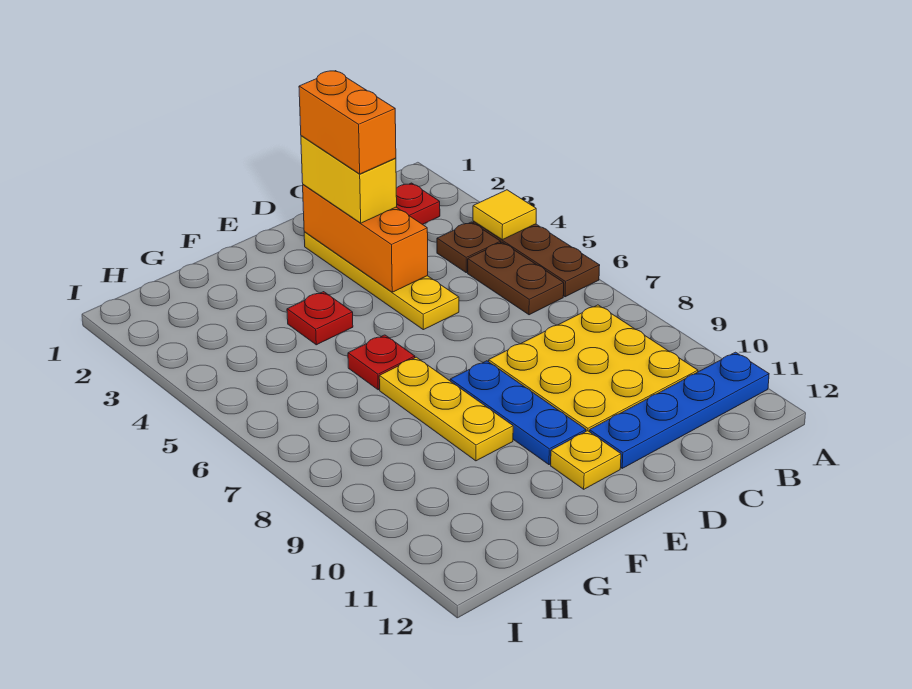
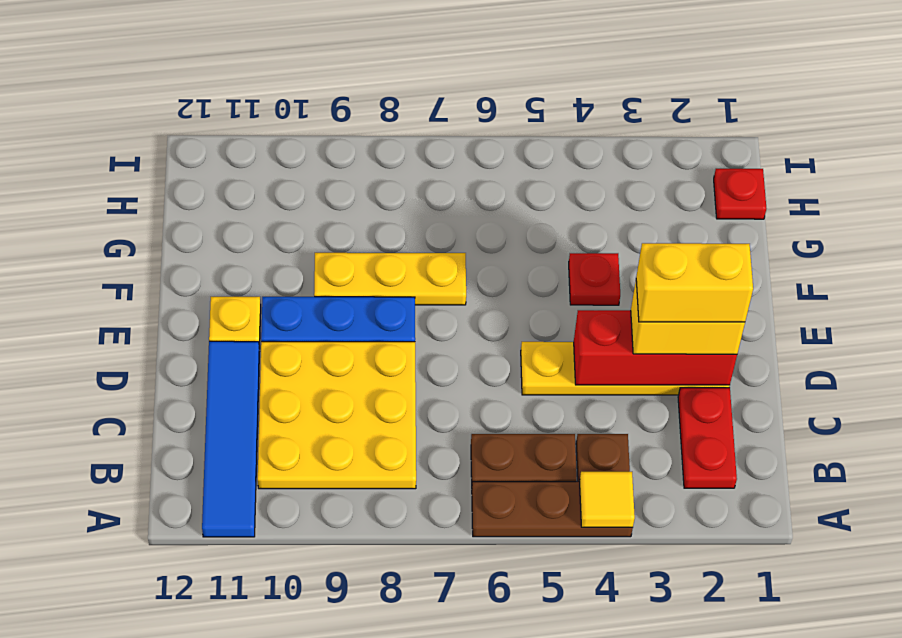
blue 1x4 plate [589,352,769,468] -> blue 1x4 tile [202,341,259,537]
orange 1x3 brick [303,185,428,292] -> red 1x3 brick [574,310,737,385]
orange 1x2 brick [299,71,396,174] -> yellow 1x2 brick [636,243,753,322]
red 1x1 plate [348,335,415,390] -> red 1x1 plate moved to [714,169,766,219]

